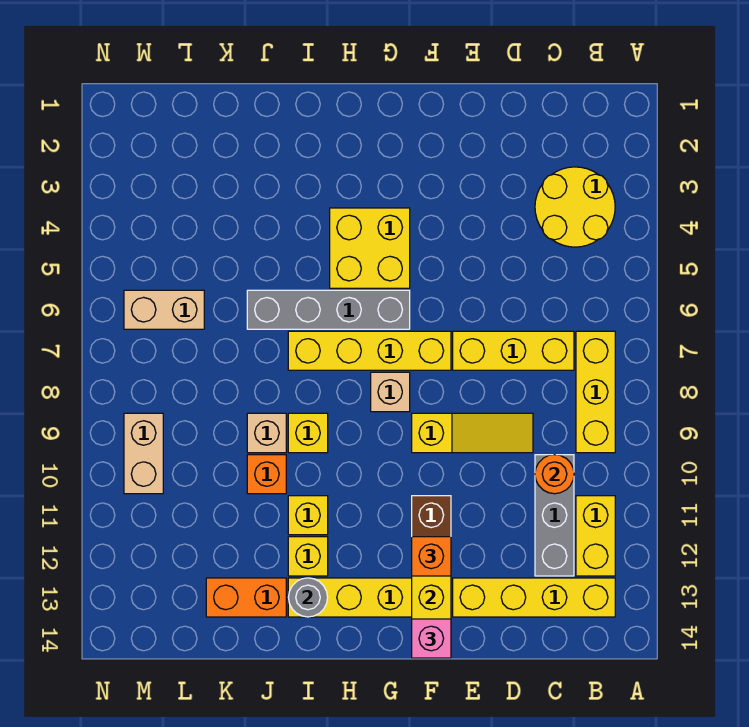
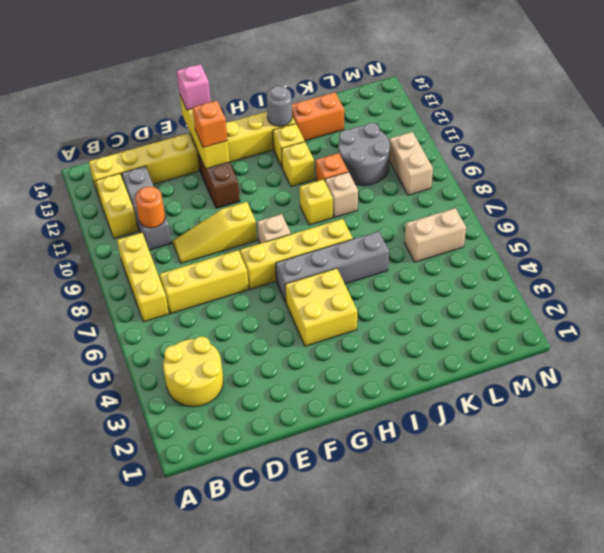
none -> grey 2x2 round brick [338,123,390,185]

